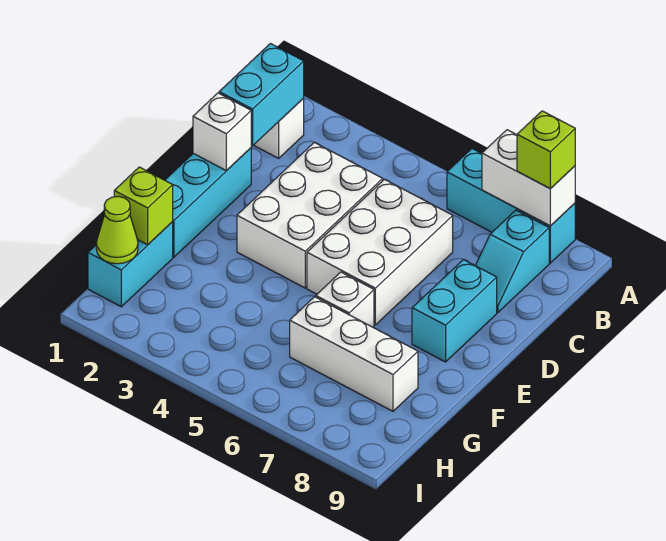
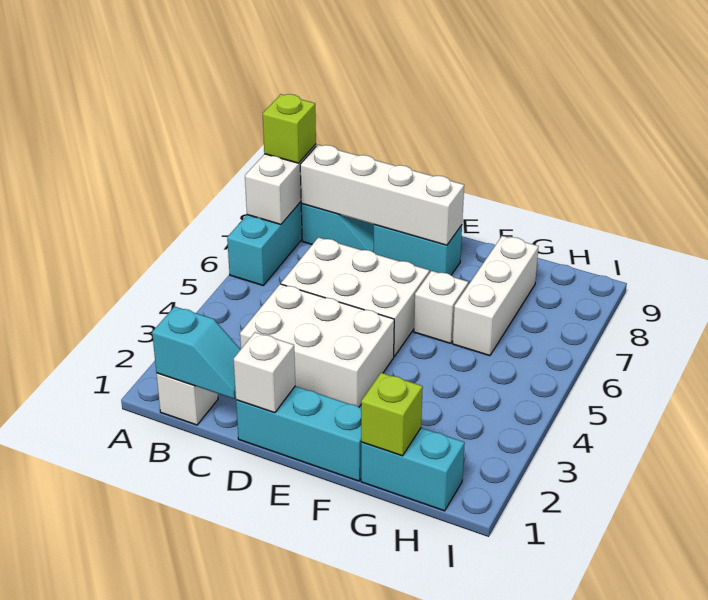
cyan 1x2 brick [219,44,304,146] -> cyan 1x2 slope [152,307,241,399]
none -> white 1x4 brick [300,145,464,245]
lime 1x1 cone [96,196,138,264] -> none

